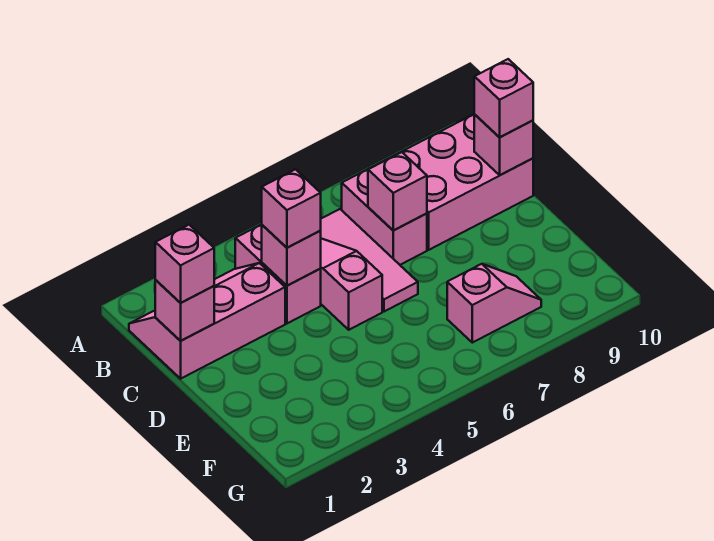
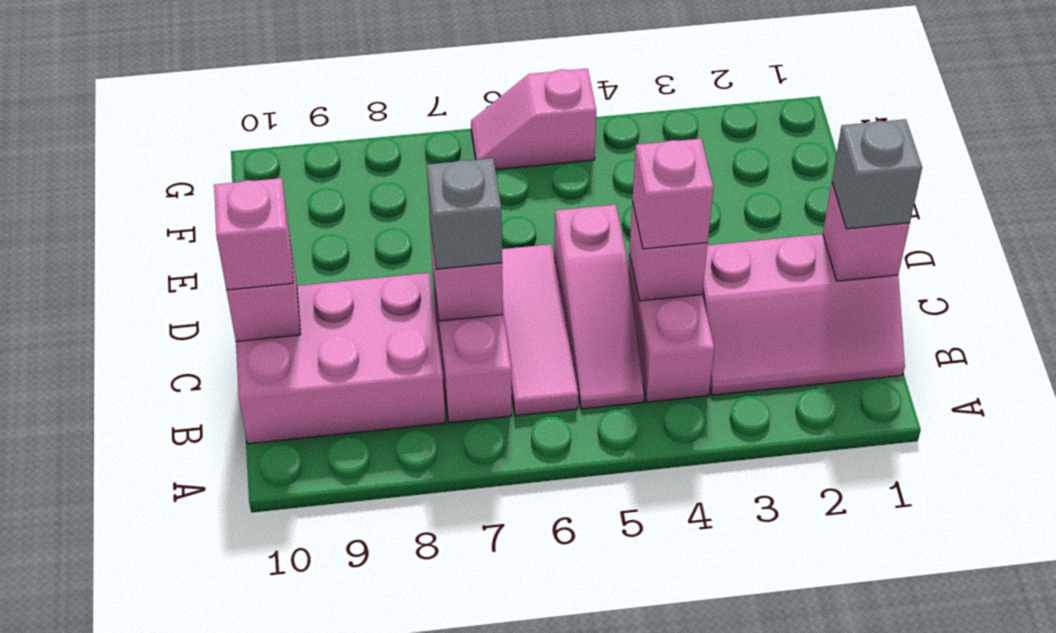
pink 1x1 brick [155,225,214,303] -> grey 1x1 brick [832,119,922,229]
none -> grey 1x1 brick [427,158,502,269]
pink 1x2 slope [447,264,541,343] -> pink 1x2 slope moved to [471,69,596,170]

